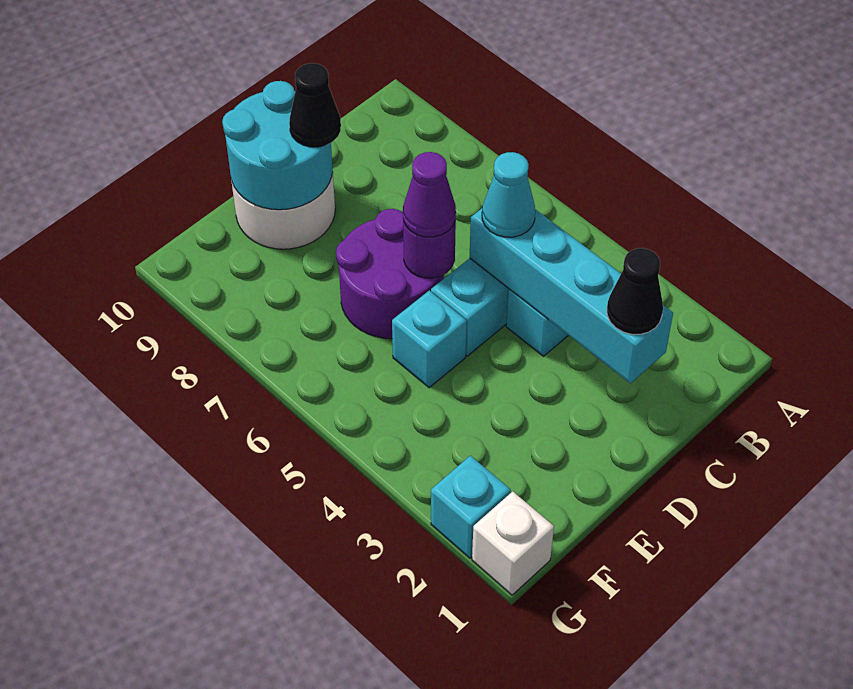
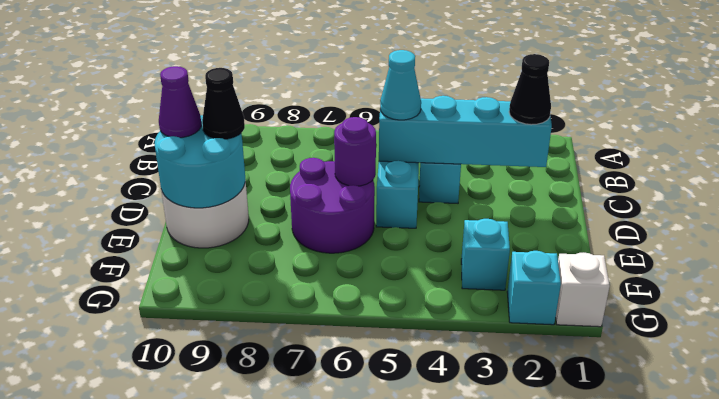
purple 1x1 cone [403,152,456,237] -> purple 1x1 cone moved to [159,66,201,138]
cyan 1x1 brick [392,290,467,388] -> cyan 1x1 brick moved to [461,219,510,290]

